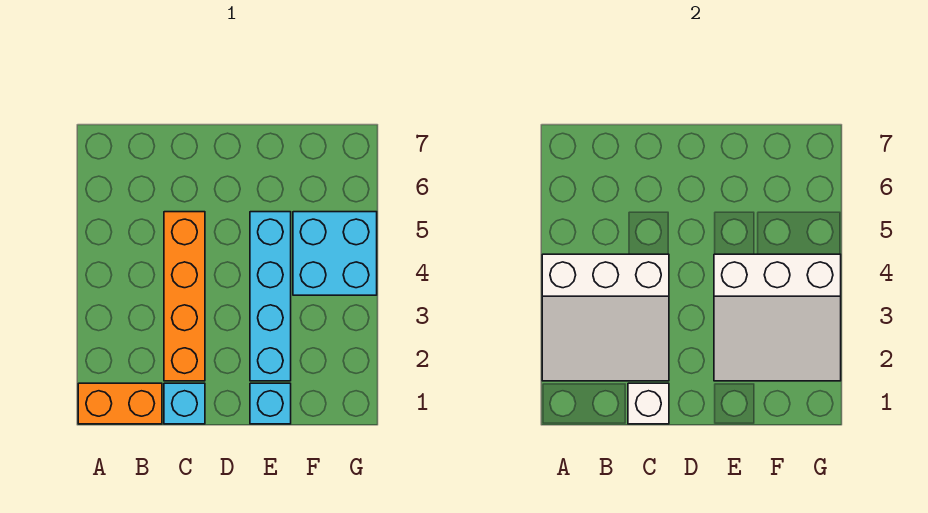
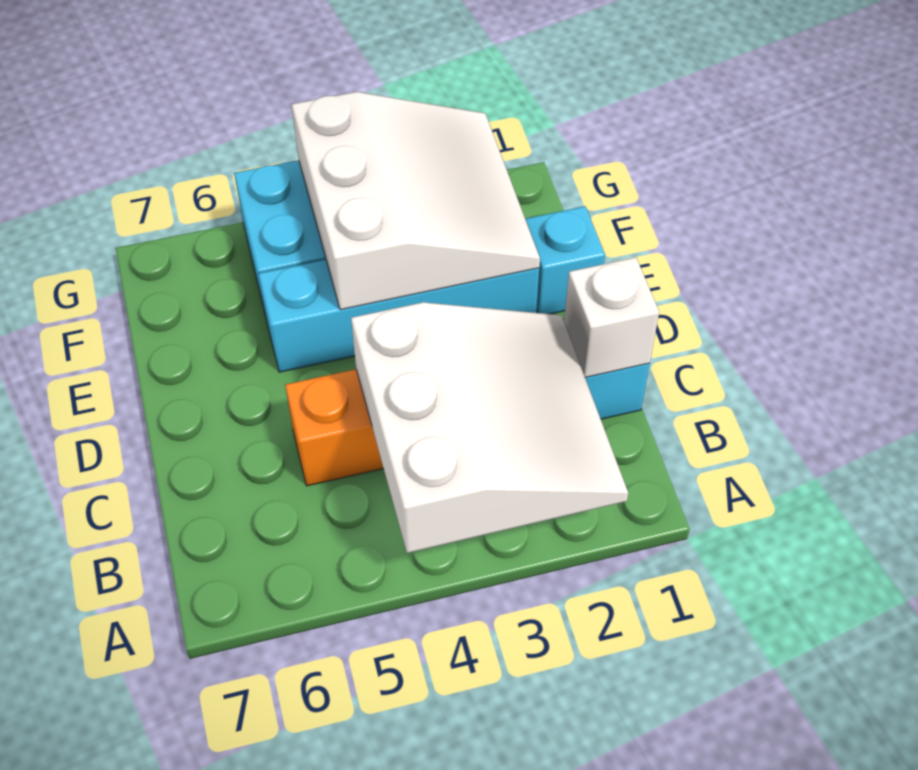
orange 1x2 brick [78,383,162,424] -> none

